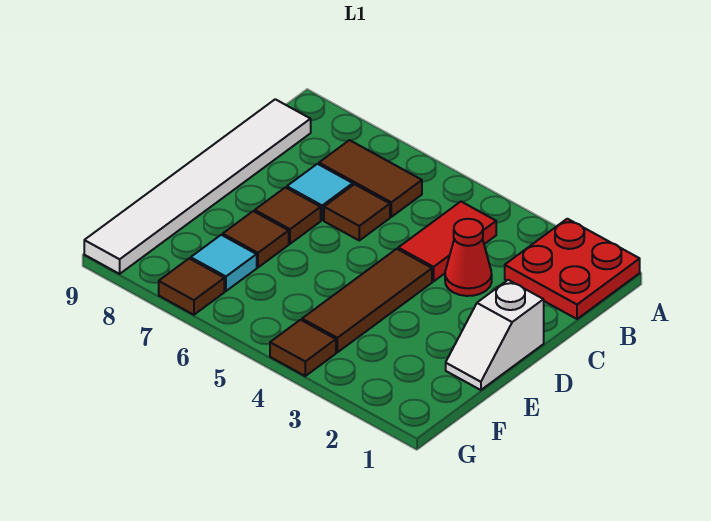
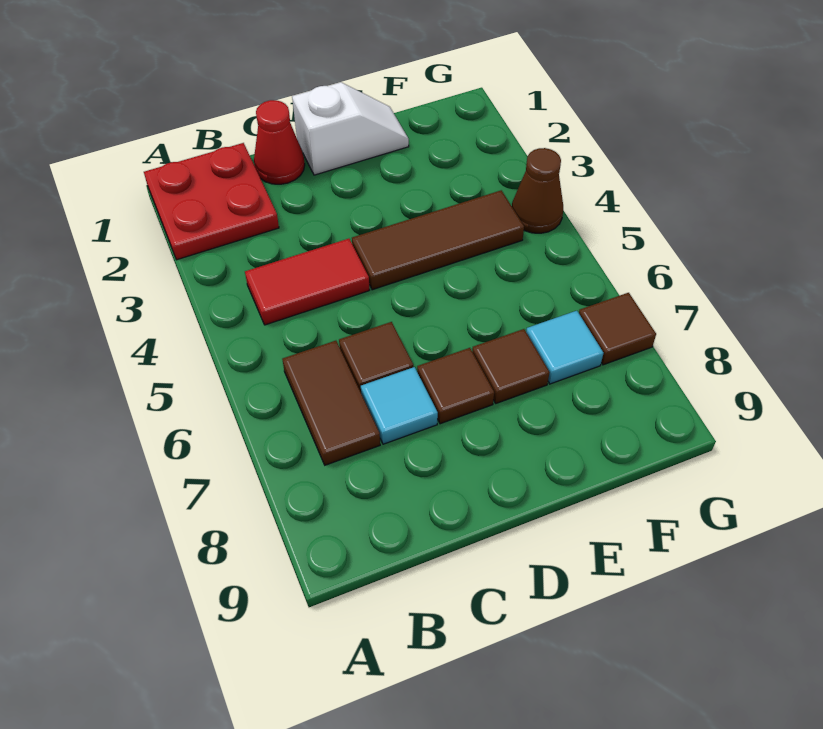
white 1x6 tile [84,99,311,274] -> none
red 1x1 cone [445,219,492,296] -> red 1x1 cone moved to [254,100,305,184]
brown 1x1 tile [270,320,336,376] -> brown 1x1 cone [512,148,563,233]

